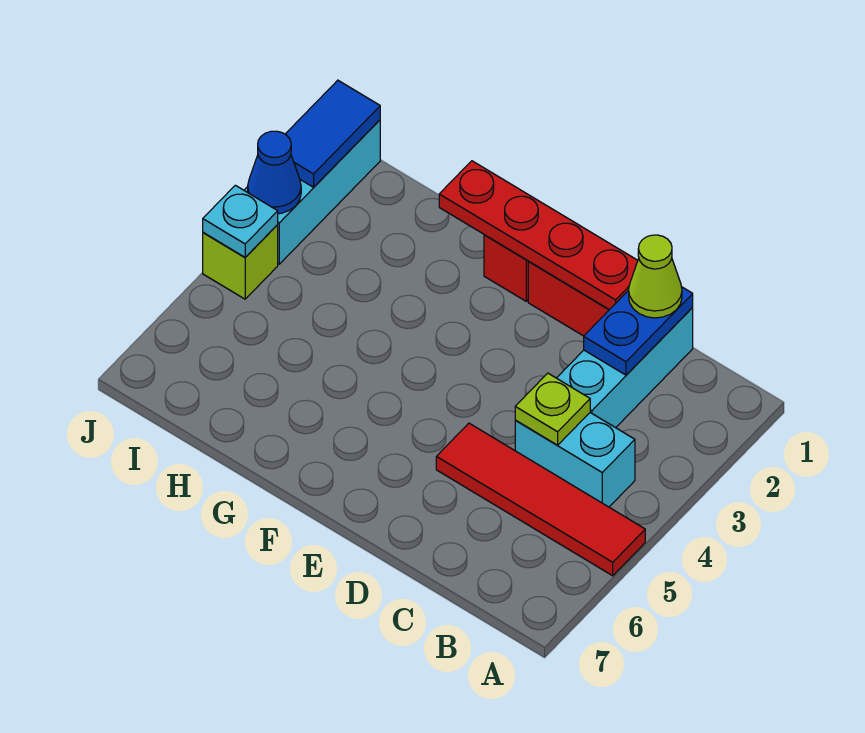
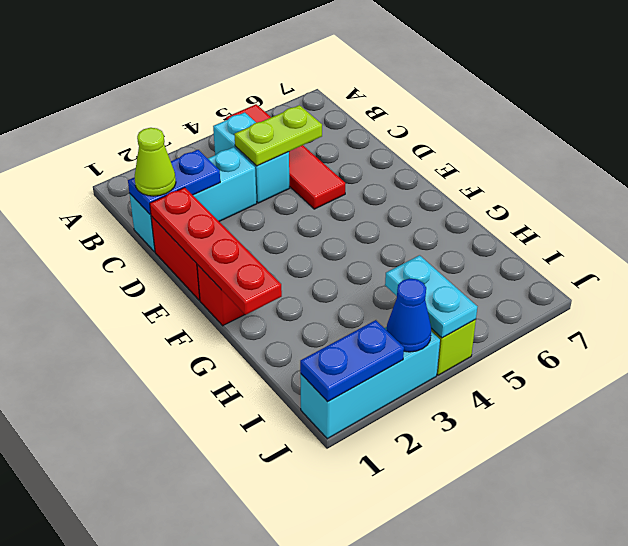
lime 1x1 plate [515,373,590,445] -> lime 1x2 plate [234,105,322,166]
blue 1x2 tile [285,80,380,187] -> blue 1x2 plate [300,320,404,402]
cyan 1x1 plate [203,185,278,257] -> cyan 1x2 plate [385,255,477,338]

